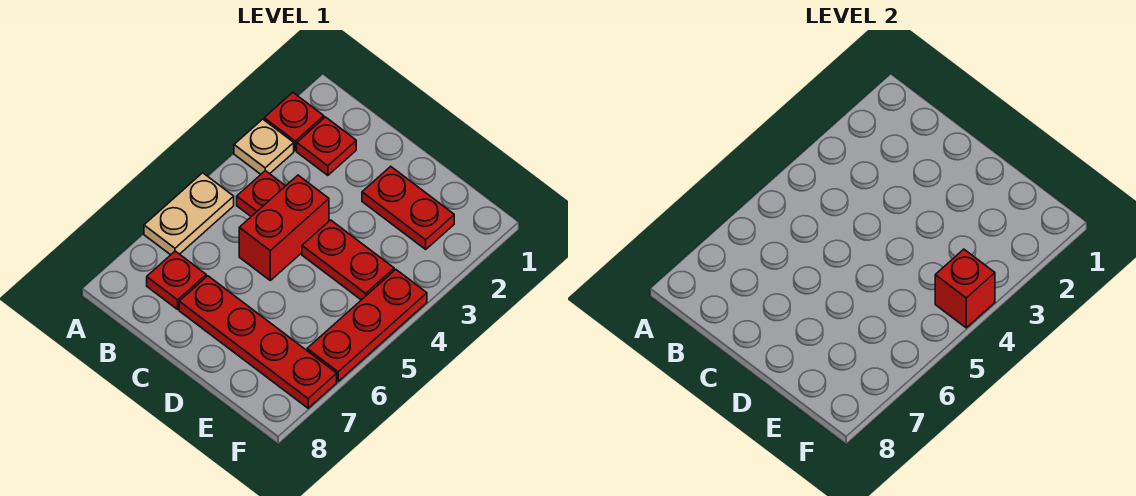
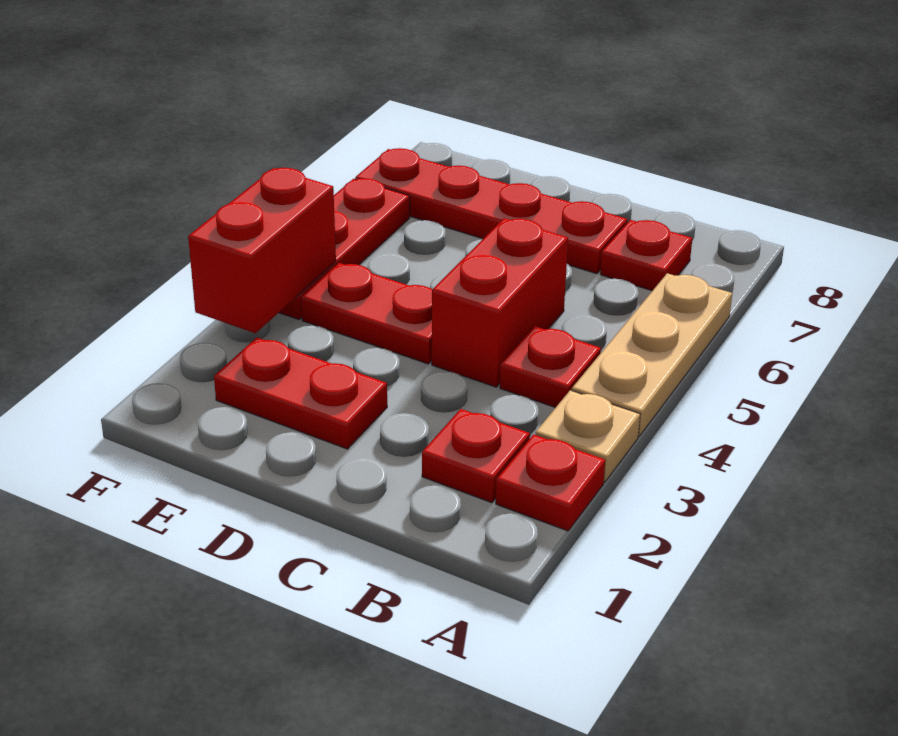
tan 1x2 plate [144,173,234,255] -> tan 1x3 plate [572,273,732,436]
red 1x1 brick [935,249,995,328] -> red 1x2 brick [188,168,336,333]

